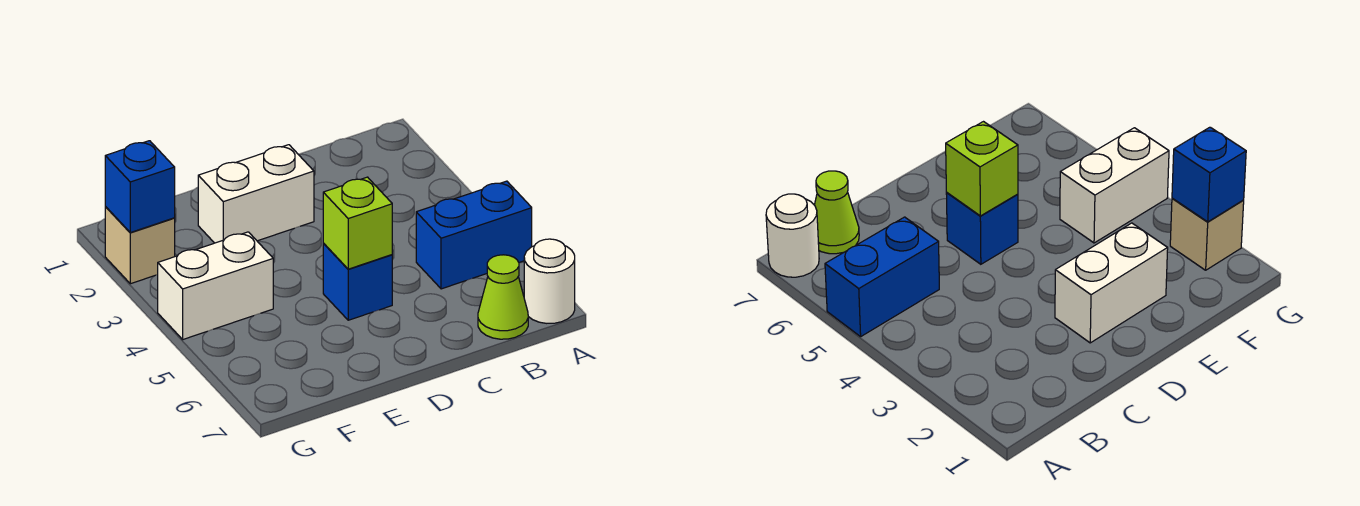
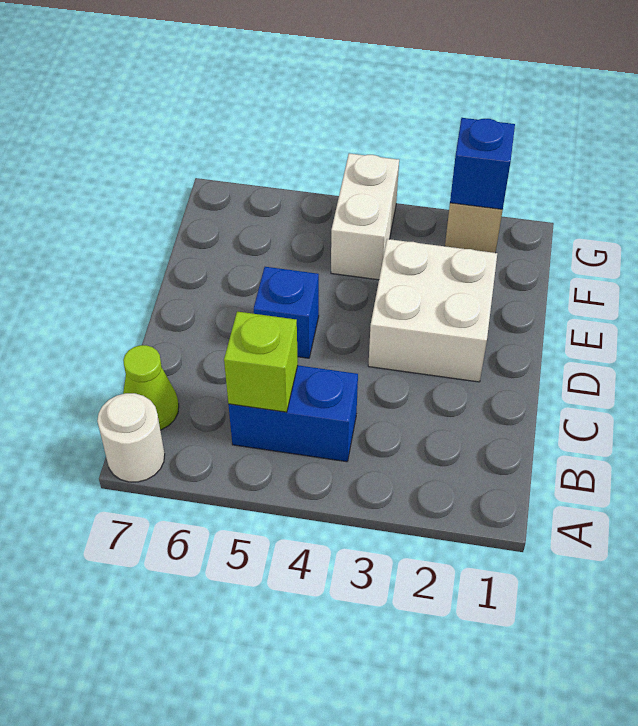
blue 1x2 brick [416,181,532,289] -> blue 1x2 brick turned to [228,365,358,462]
white 1x2 brick [198,145,314,243] -> white 2x2 brick [368,239,497,382]
lime 1x1 brick [323,177,392,269] -> lime 1x1 brick moved to [224,311,298,412]

